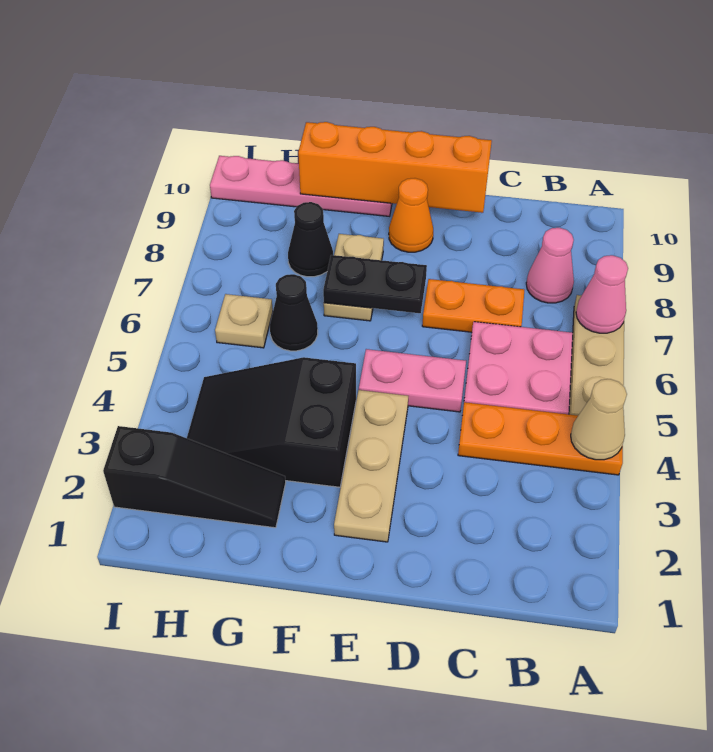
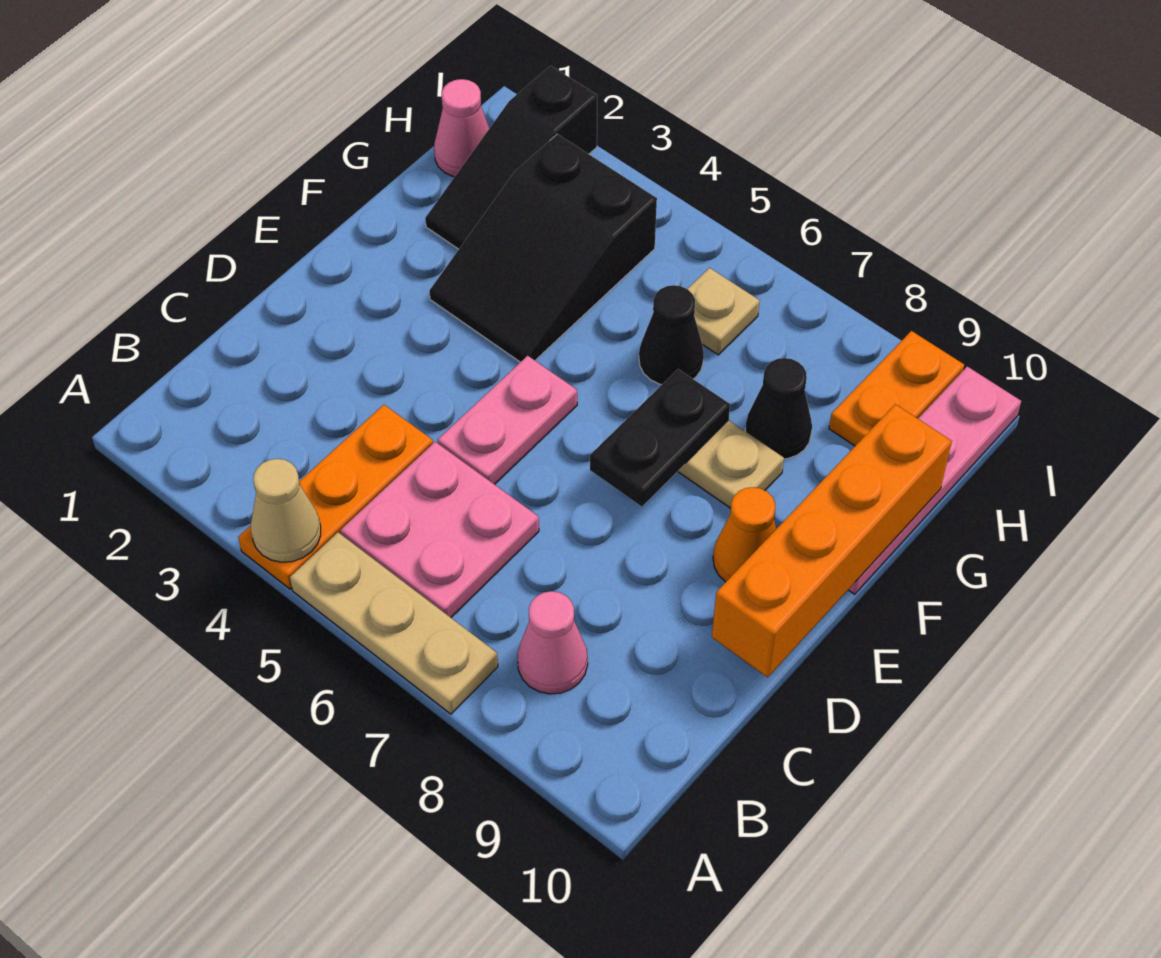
pink 1x1 cone [576,255,628,333] -> pink 1x1 cone moved to [434,79,489,177]
orange 1x2 plate [422,279,524,332] -> orange 1x2 plate moved to [829,331,964,446]
tan 1x3 plate [334,390,408,542] -> none
black 2x3 slope [187,357,356,487] -> black 2x3 slope turned to [429,134,657,362]

